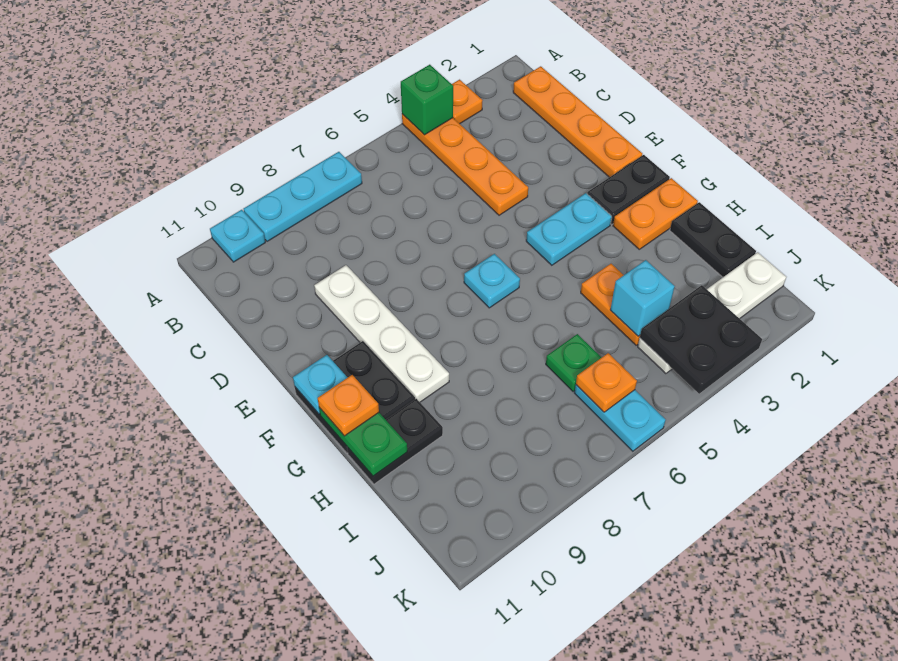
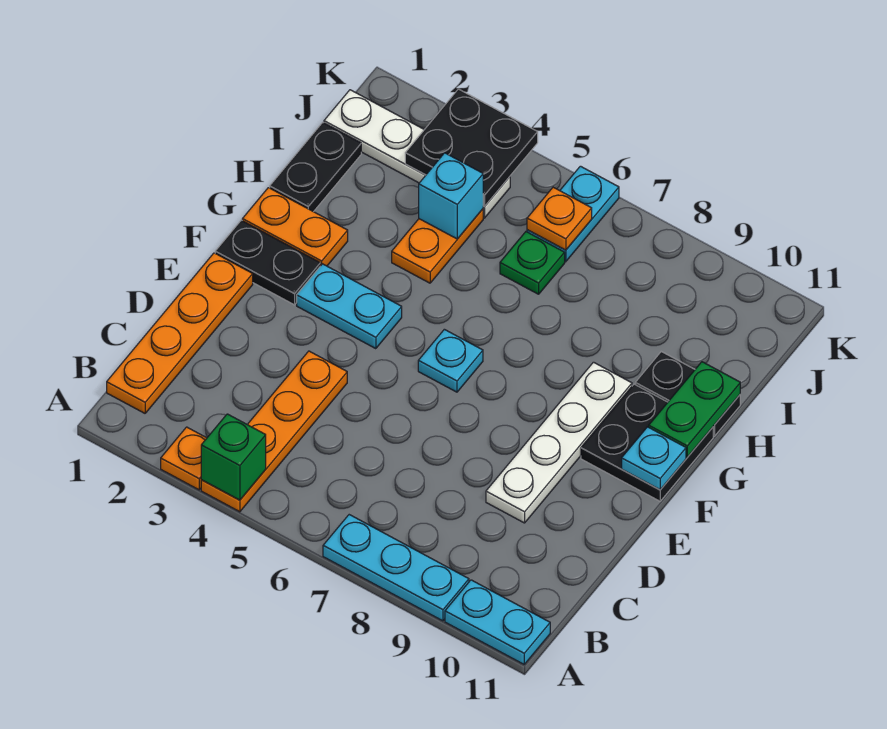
cyan 1x1 plate [210,210,265,262] -> cyan 1x2 plate [445,580,550,664]
orange 1x1 plate [318,375,379,436] -> none

